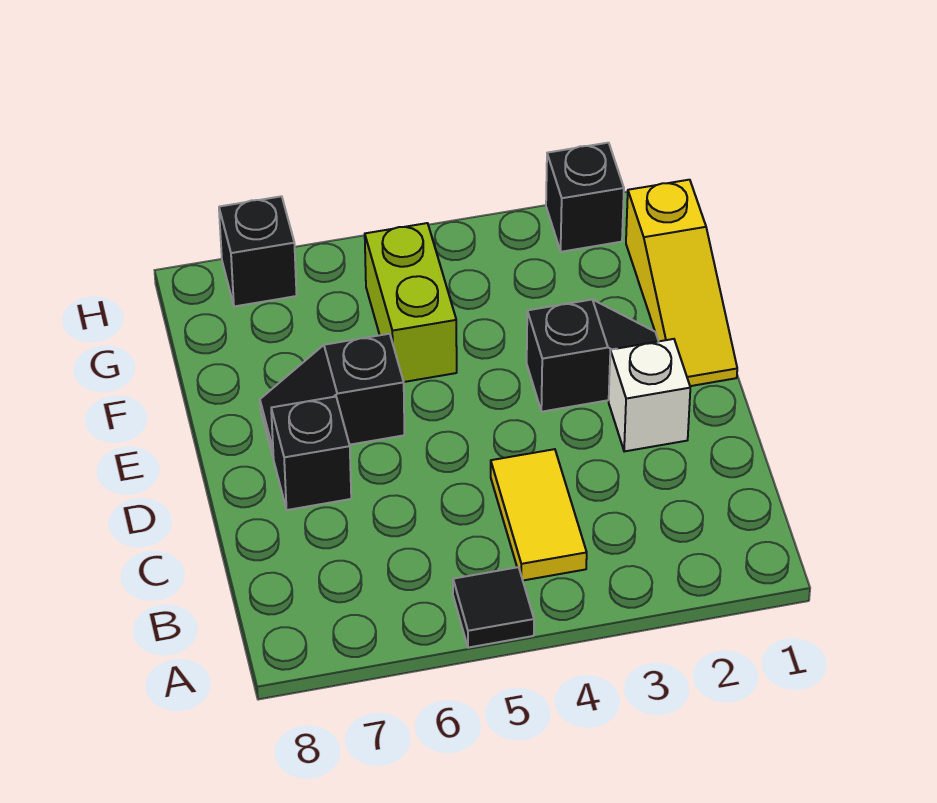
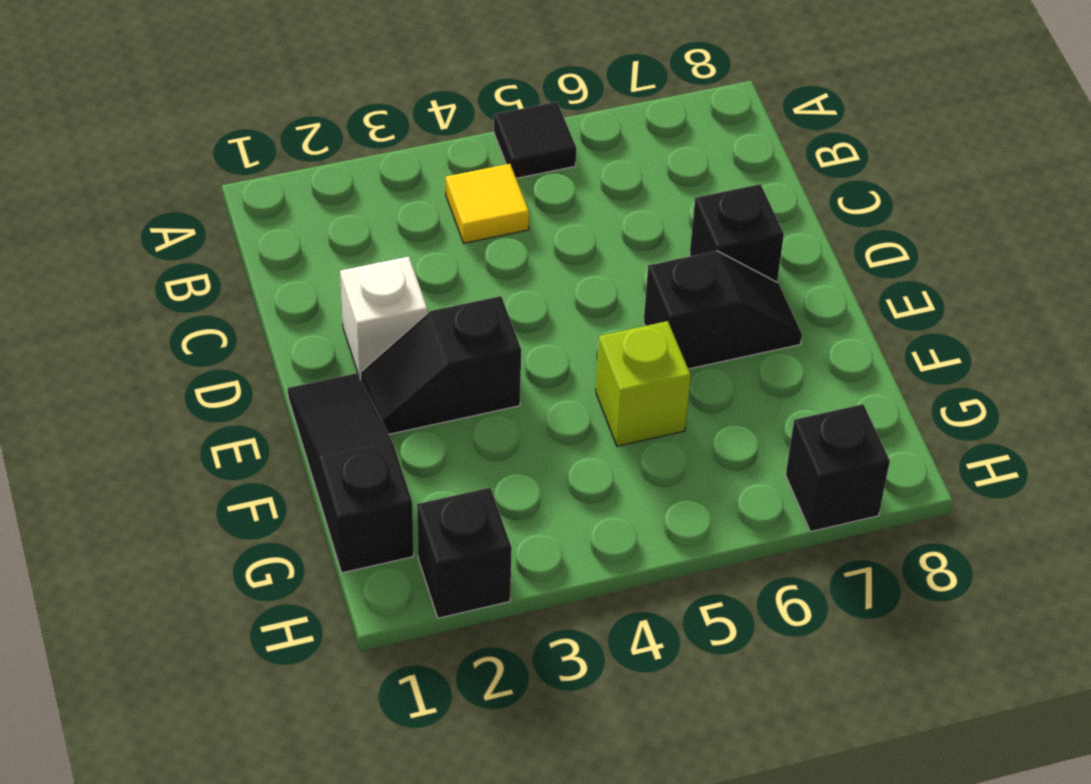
yellow 1x2 tile [491,449,587,580] -> yellow 1x1 tile [446,164,529,243]
yellow 1x3 slope [626,180,737,386] -> black 1x3 slope [288,373,414,573]
lime 1x2 brick [365,223,457,382] -> lime 1x1 brick [596,321,691,446]

